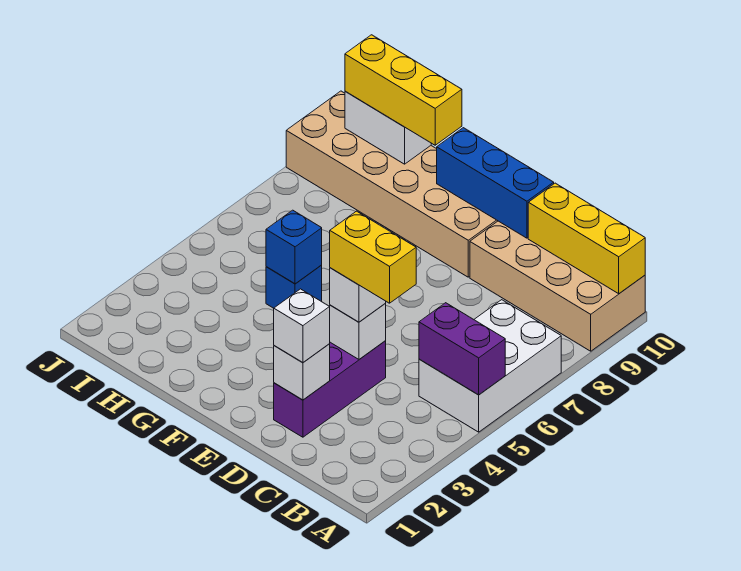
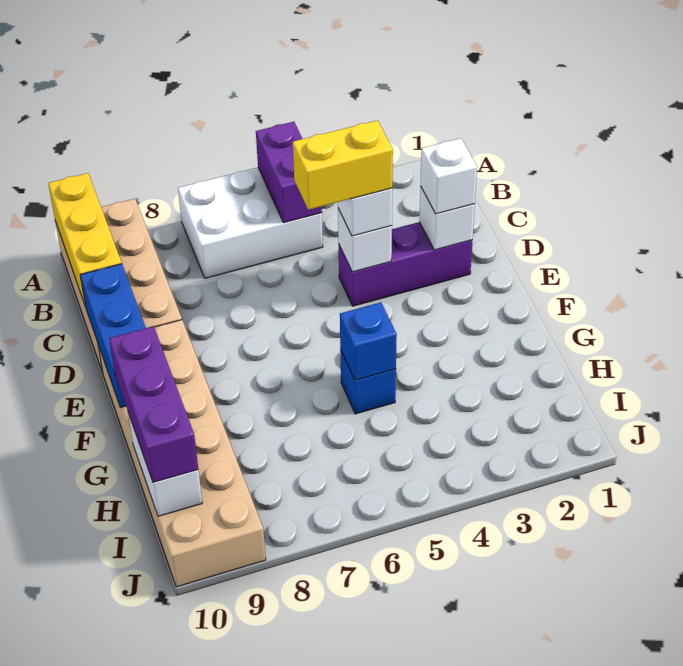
yellow 1x2 brick [330,211,416,303] -> yellow 1x2 brick turned to [293,120,393,210]
yellow 1x3 brick [345,35,462,145] -> purple 1x3 brick [109,326,198,482]

